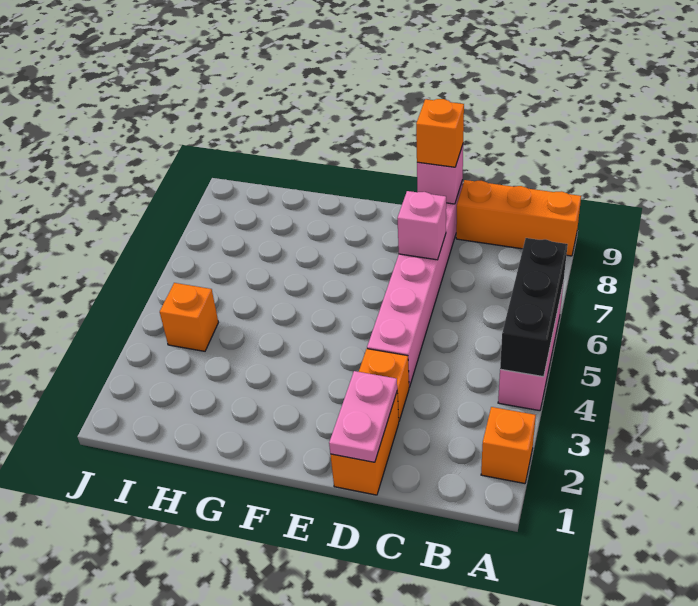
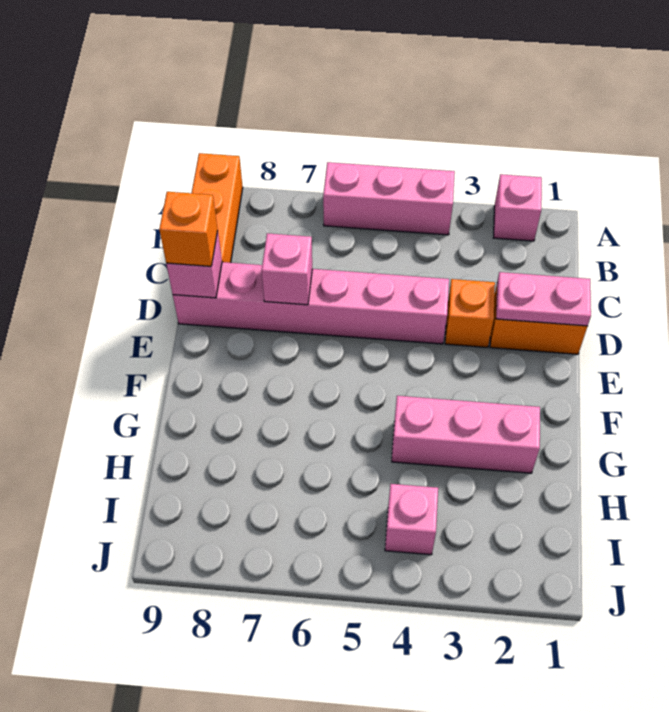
orange 1x1 brick [481,407,536,484] -> pink 1x1 brick [494,174,542,241]
black 1x3 brick [500,238,568,377] -> none
none -> pink 1x3 brick [392,396,540,473]
orange 1x1 brick [160,283,218,351] -> pink 1x1 brick [385,484,438,555]

